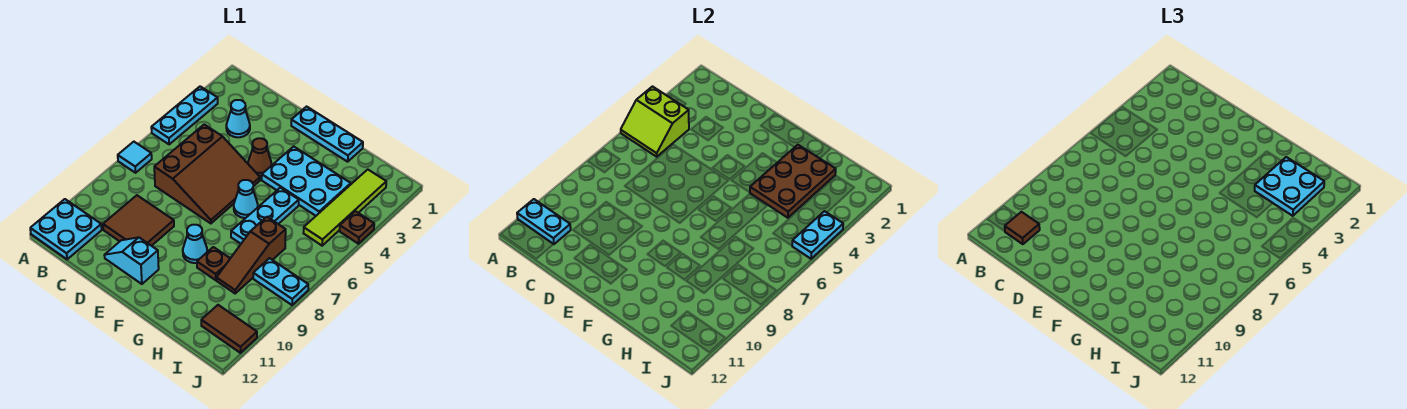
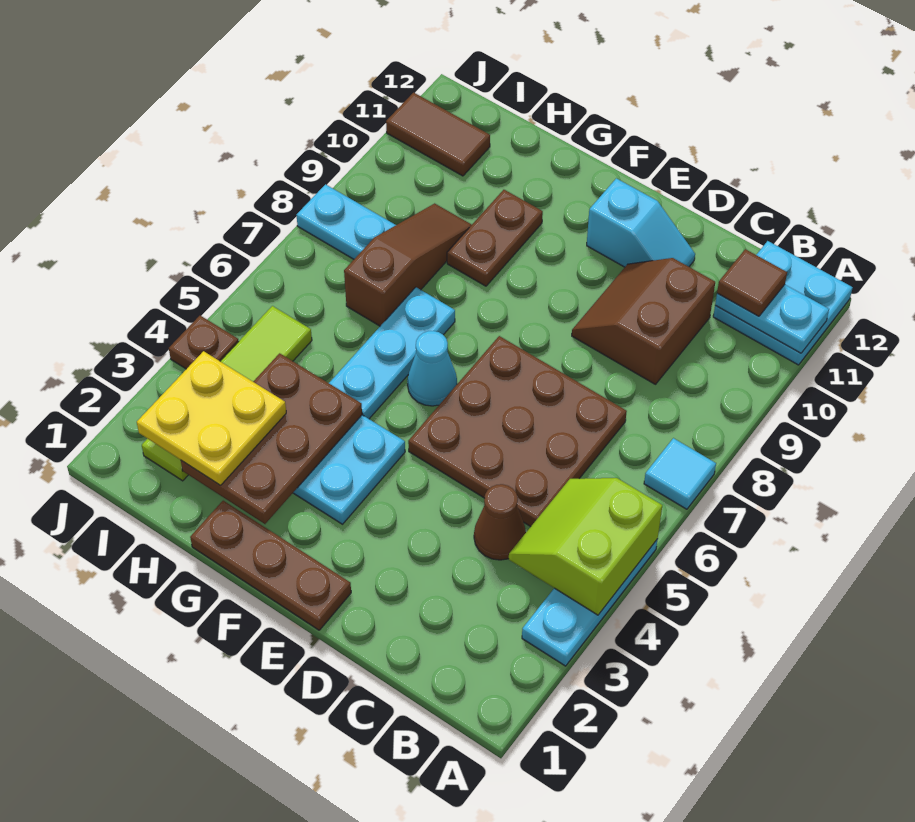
lime 2x2 slope [621,87,689,157] -> lime 2x2 slope turned to [509,478,662,615]
cyan 1x1 cone [226,100,250,137] -> none
brown 3x3 slope [154,125,260,223] -> brown 3x3 plate [408,336,627,527]
brown 2x2 tile [103,195,174,246] -> brown 2x2 slope [572,258,715,384]
cyan 1x3 plate [291,107,363,162] -> brown 1x3 plate [190,501,351,630]
brown 1x1 cone [248,138,272,176] -> brown 1x1 cone moved to [474,484,526,560]
cyan 1x1 cone [183,225,207,263] -> none
brown 1x1 plate [197,247,230,280] -> brown 1x2 plate [447,190,543,286]
cyan 2x2 plate [1255,157,1324,216] -> yellow 2x2 plate [137,351,286,485]
cyan 1x2 plate [792,211,843,259] -> none

